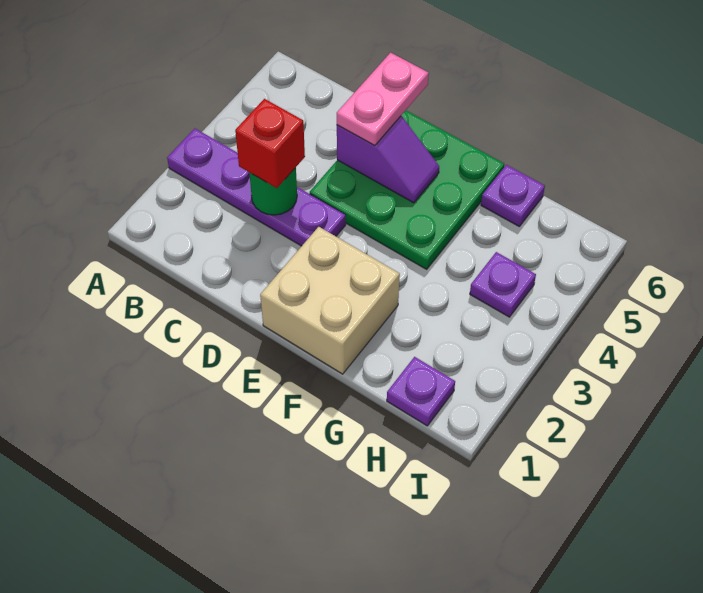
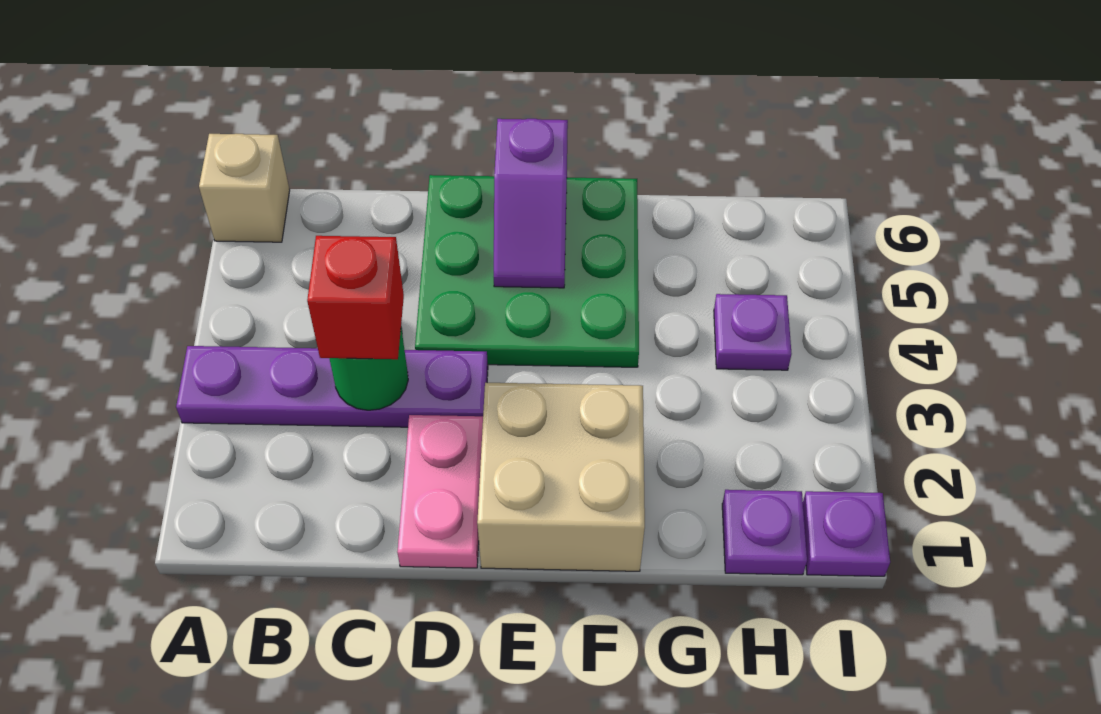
none -> tan 1x1 brick [199,134,290,242]
purple 1x2 slope [337,116,439,203] -> purple 1x2 slope turned to [494,119,568,288]
pink 1x2 plate [337,53,429,145] -> pink 1x2 plate moved to [397,415,483,568]
purple 1x1 plate [481,165,545,226] -> purple 1x1 plate moved to [803,491,890,576]

